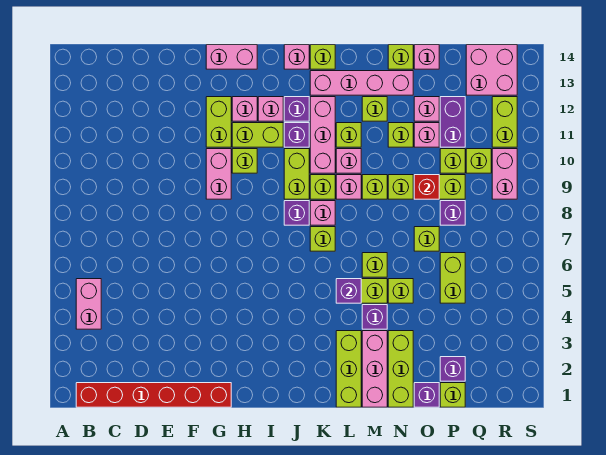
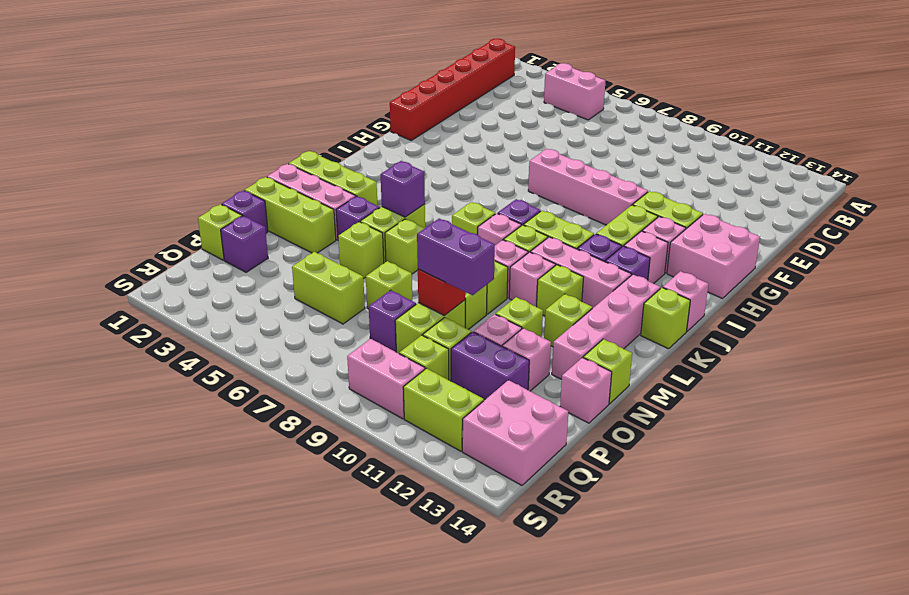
pink 1x2 brick [206,149,231,199] -> pink 1x4 brick [528,149,648,225]
pink 1x2 brick [206,45,257,69] -> pink 2x2 brick [667,214,760,298]
lime 1x1 brick [232,149,257,173] -> none
none -> purple 1x2 brick [417,219,495,295]

